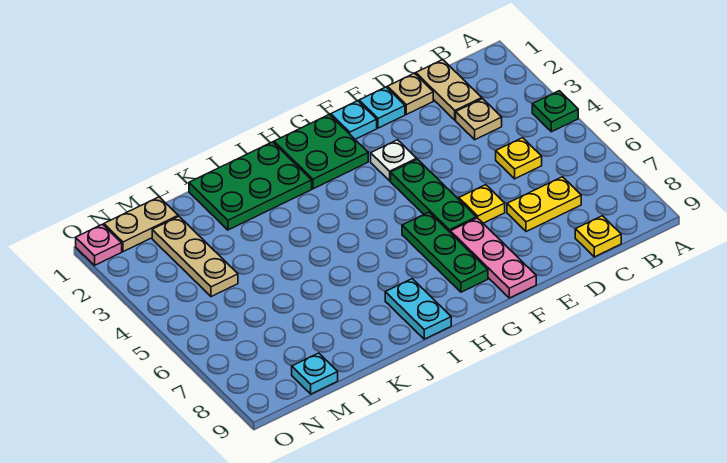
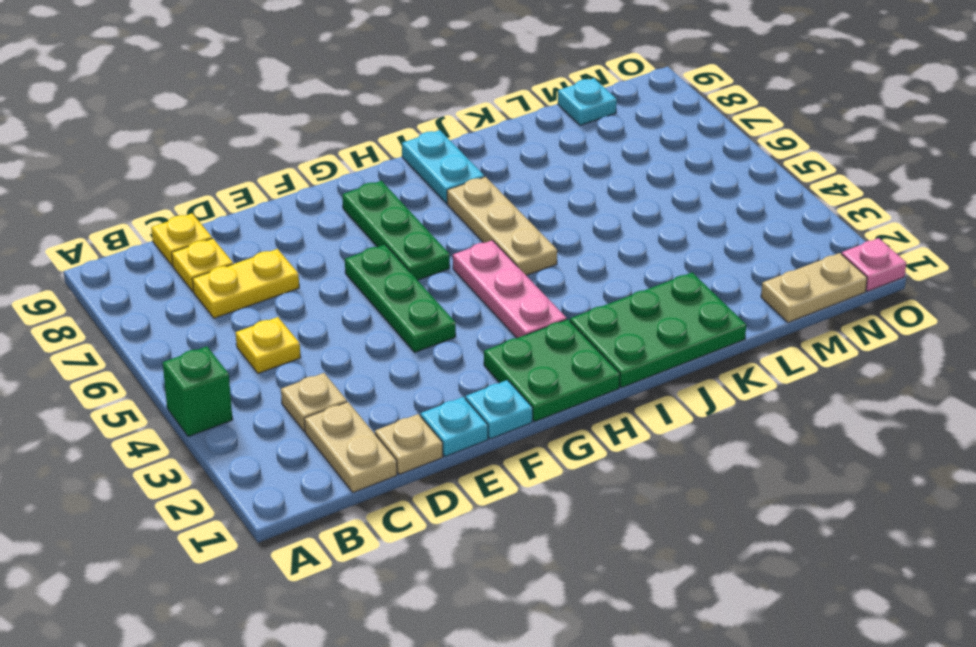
green 1x1 plate [532,91,578,132] -> green 1x1 brick [163,346,232,437]
yellow 1x1 plate [459,185,505,223] -> yellow 1x1 plate moved to [172,238,233,292]
white 1x1 plate [371,140,417,181] -> none
pink 1x3 plate [450,218,536,298] -> pink 1x3 plate moved to [453,240,567,338]
tan 1x3 plate [152,216,238,297] -> tan 1x3 plate moved to [447,177,557,275]

